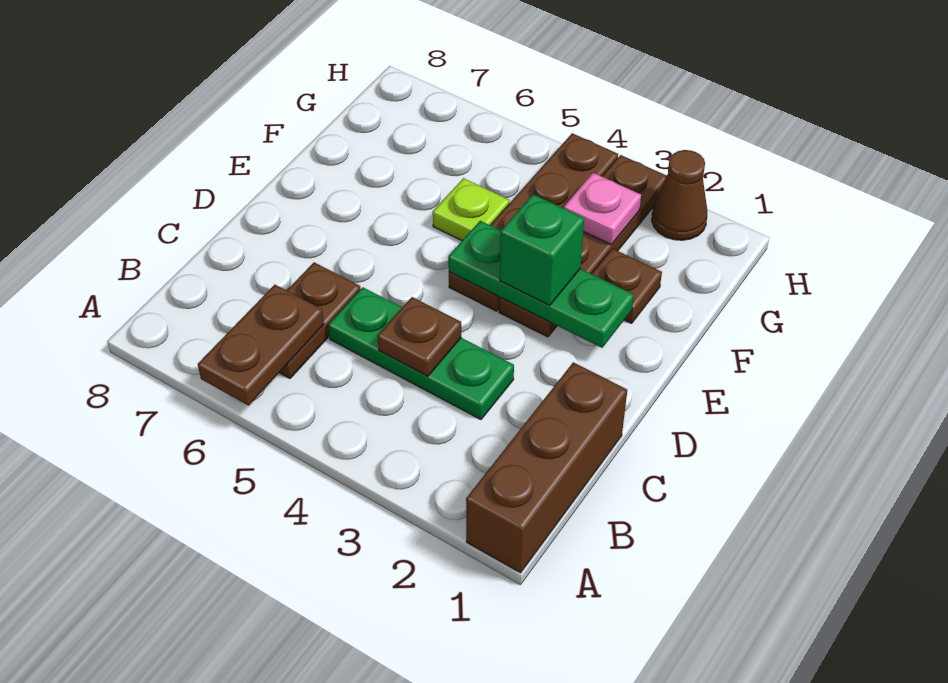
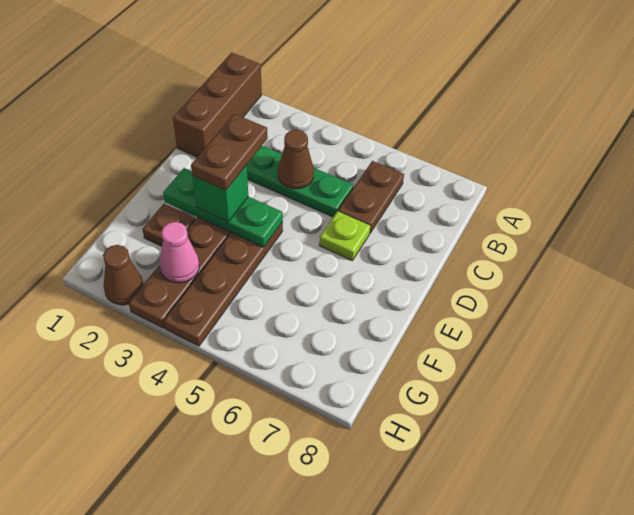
brown 1x2 plate [198,285,324,406] -> brown 1x2 plate moved to [191,114,268,191]
brown 1x1 plate [378,297,461,377] -> brown 1x1 cone [278,130,314,189]
lime 1x1 plate [433,178,510,241] -> lime 1x1 plate moved to [319,211,370,261]
pink 1x1 plate [564,173,641,245] -> pink 1x1 cone [159,222,199,283]

